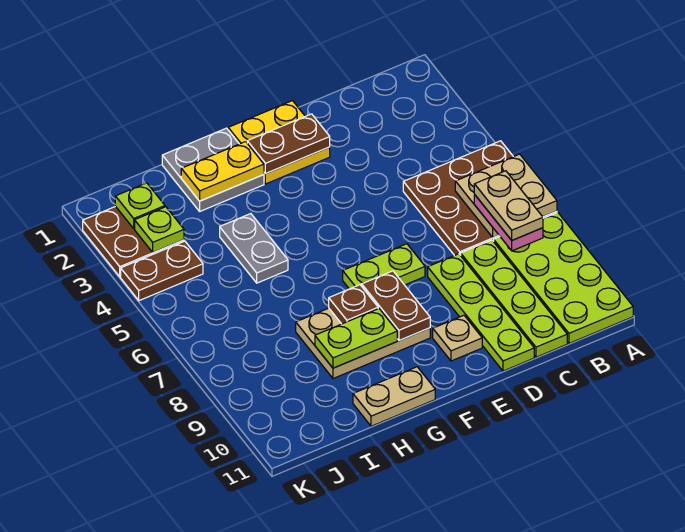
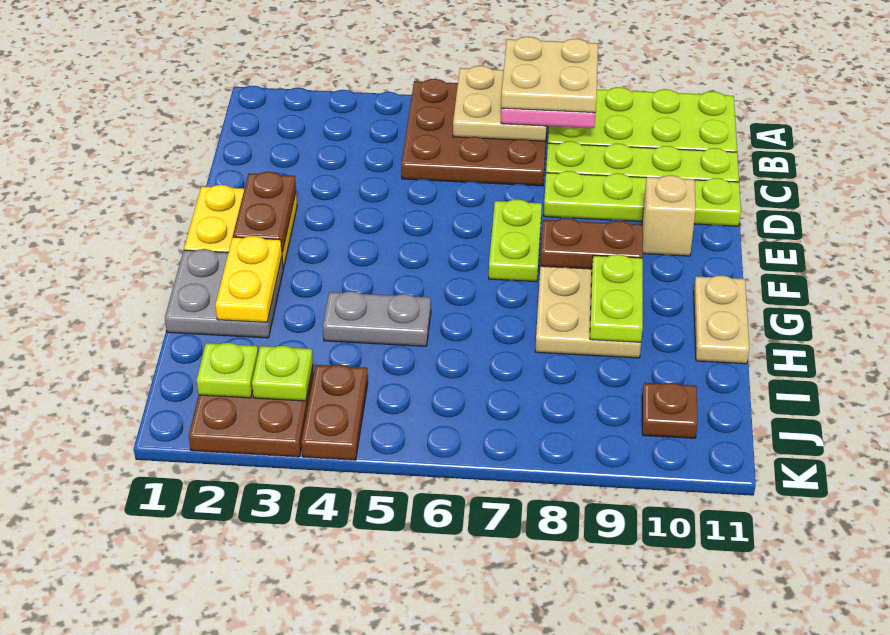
tan 1x2 plate [474,171,543,240] -> tan 2x2 plate [501,37,598,113]
tan 1x1 plate [433,315,482,361] -> tan 1x1 brick [642,175,696,256]
brown 1x1 plate [329,285,378,324] -> brown 1x1 plate moved to [642,383,698,438]

